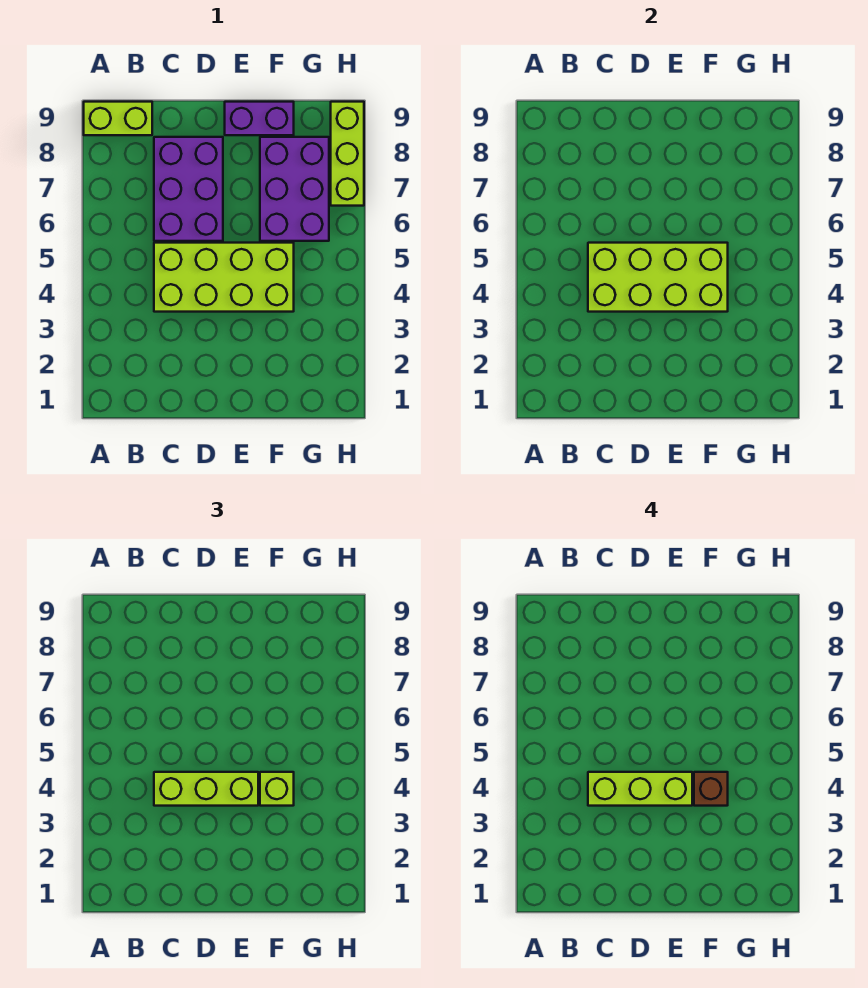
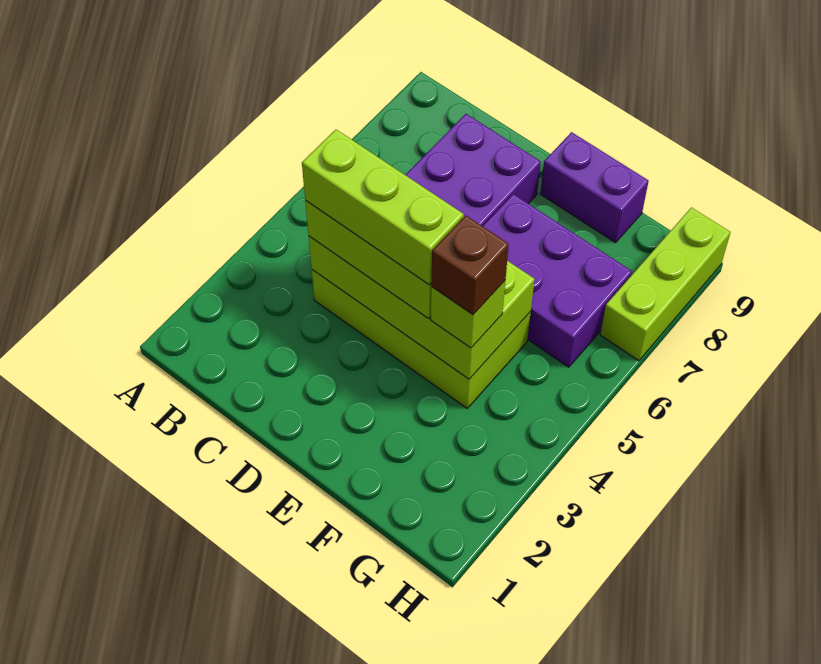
lime 1x2 brick [84,102,152,135] -> none
purple 2x3 brick [260,137,329,241] -> purple 2x3 brick turned to [483,194,632,367]

